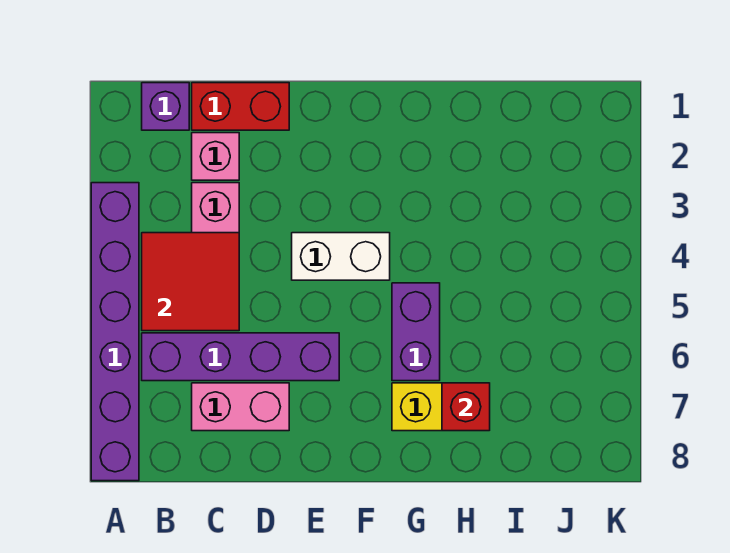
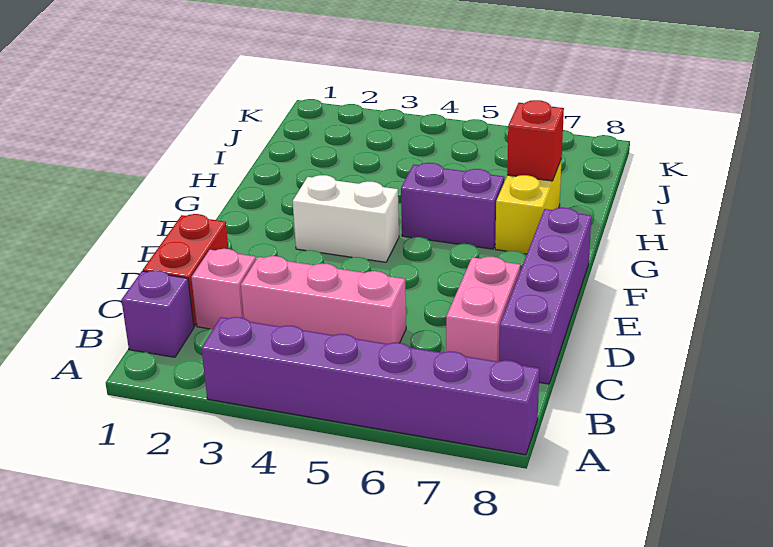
red 2x2 tile [142,233,239,331] -> none
purple 1x4 brick [142,333,339,381] -> purple 1x4 brick moved to [499,208,591,384]
white 1x2 brick [292,233,390,280] -> white 1x2 brick turned to [293,175,399,262]

